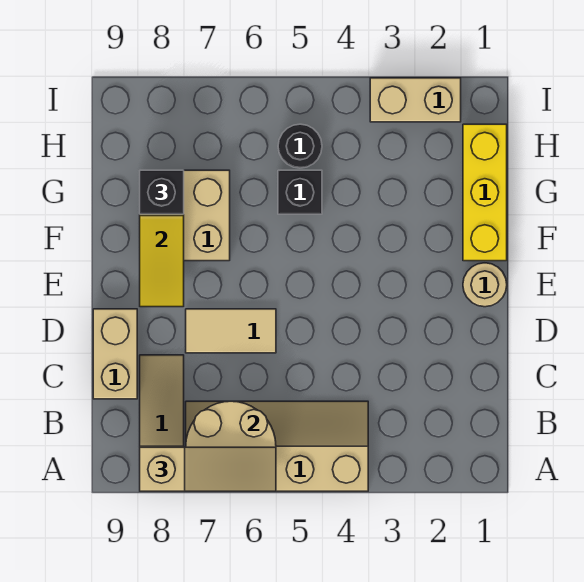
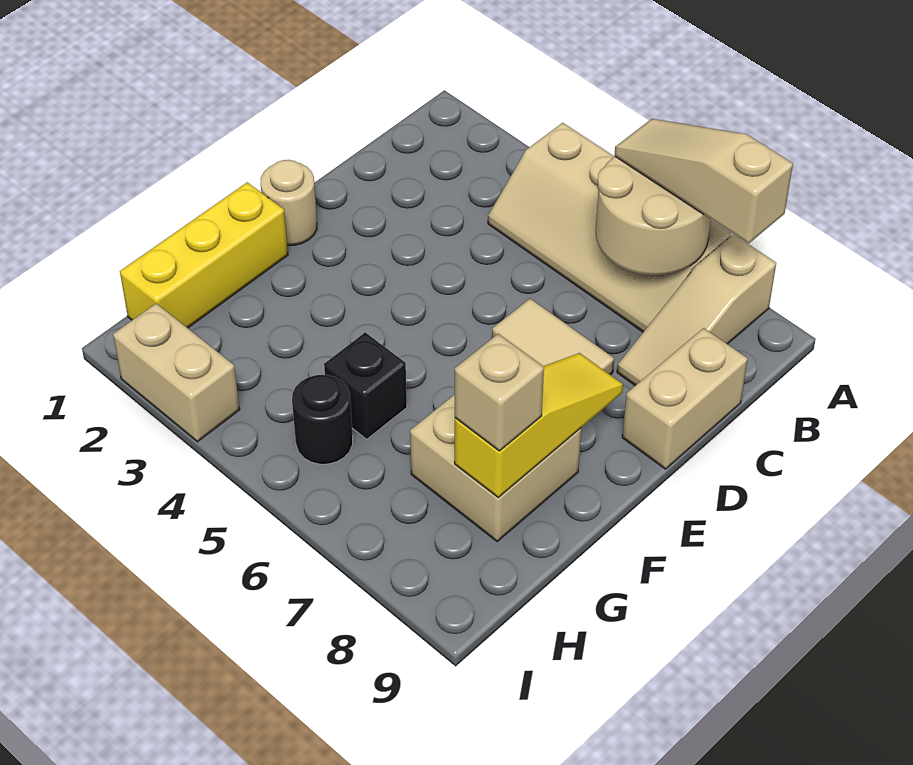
black 1x1 brick [140,170,184,214] -> tan 1x1 brick [455,334,544,451]

